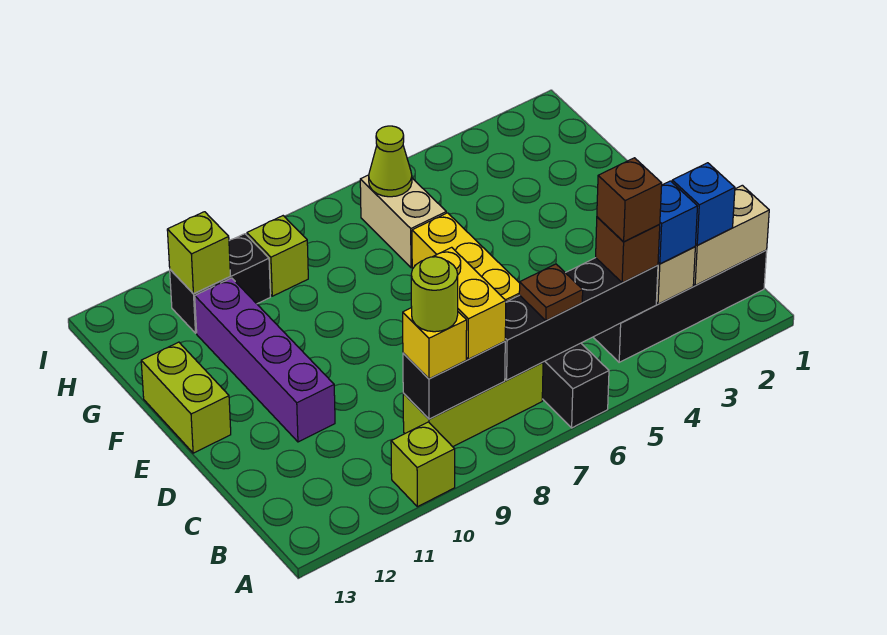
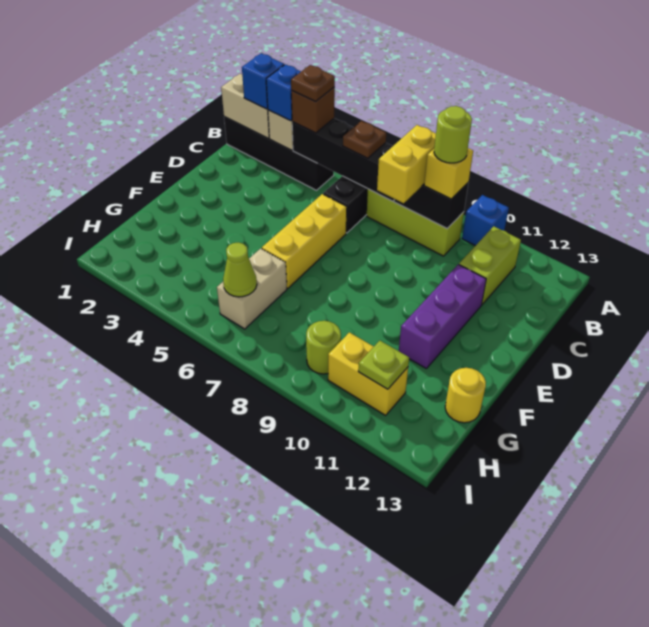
lime 1x1 brick [391,422,455,507] -> blue 1x1 brick [462,195,509,246]
brown 1x1 brick [597,158,662,242] -> brown 1x1 plate [291,65,335,102]
purple 1x4 brick [195,278,335,442] -> purple 1x3 brick [399,264,486,369]
lime 1x2 brick [141,342,231,453] -> lime 1x2 brick moved to [459,226,521,304]
none -> yellow 1x1 round brick [445,368,486,423]
lime 1x1 brick [247,216,308,296] -> lime 1x1 round brick [306,321,341,374]
black 1x2 brick [170,234,270,333] -> yellow 1x2 brick [328,332,408,415]
lime 1x1 brick [167,212,230,294] -> lime 1x1 plate [358,341,409,389]

